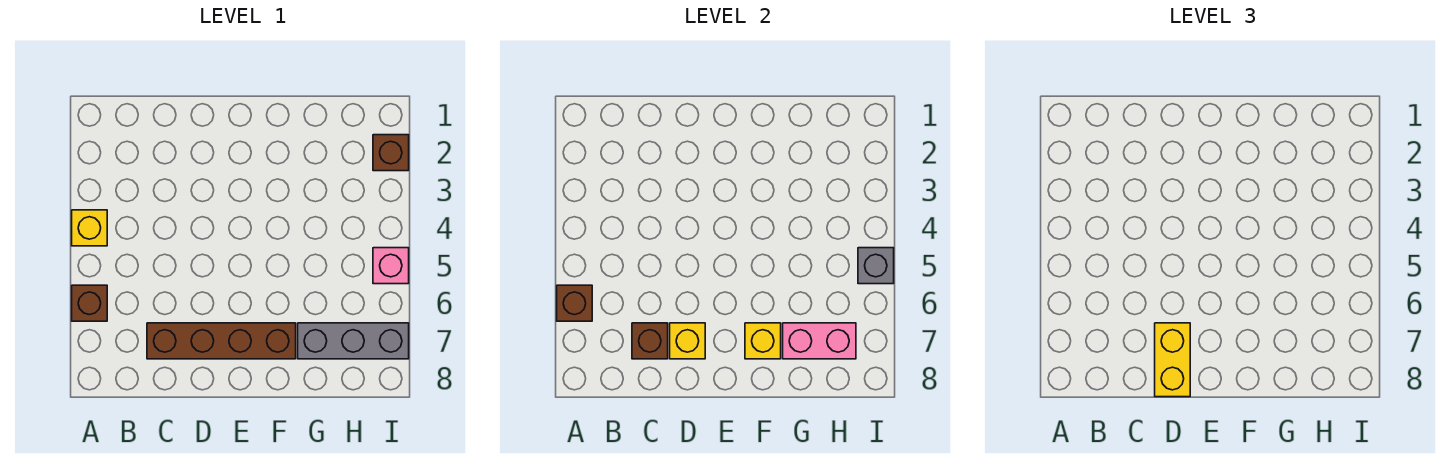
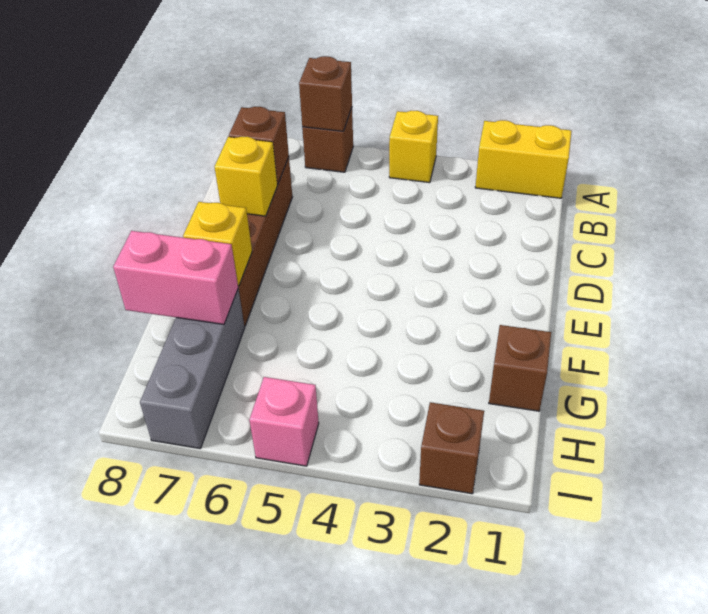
yellow 1x2 brick [1155,323,1190,397] -> yellow 1x2 brick moved to [475,120,572,198]
none -> brown 1x1 brick [489,325,551,411]
pink 1x2 brick [783,323,856,359] -> pink 1x2 brick turned to [113,231,238,324]
grey 1x1 brick [858,248,894,284] -> none

